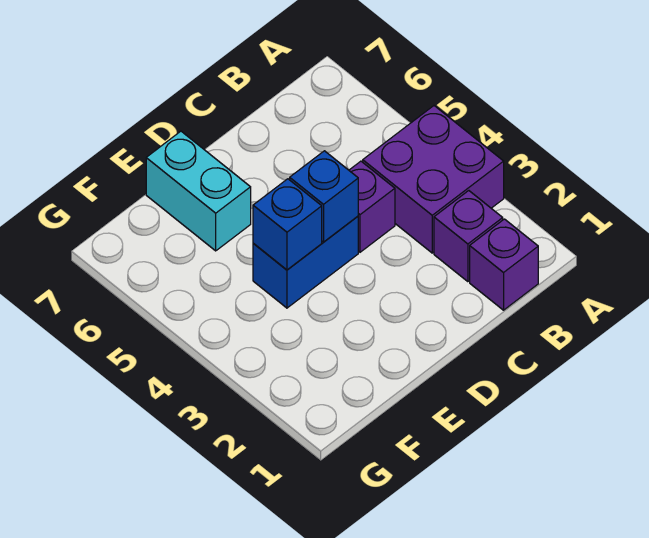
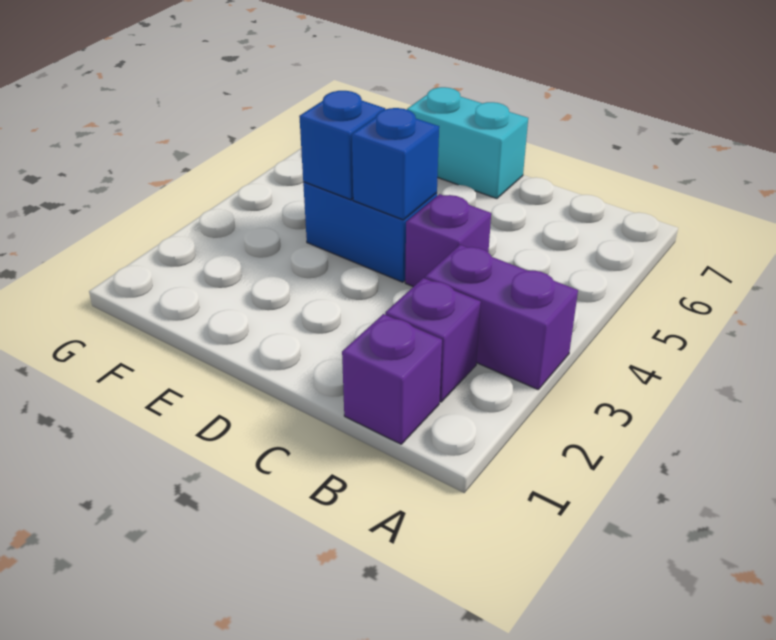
purple 2x2 brick [363,106,504,253] -> purple 1x2 brick [425,245,578,389]
cyan 1x2 brick [146,131,251,251] -> cyan 1x2 brick turned to [407,87,528,199]

